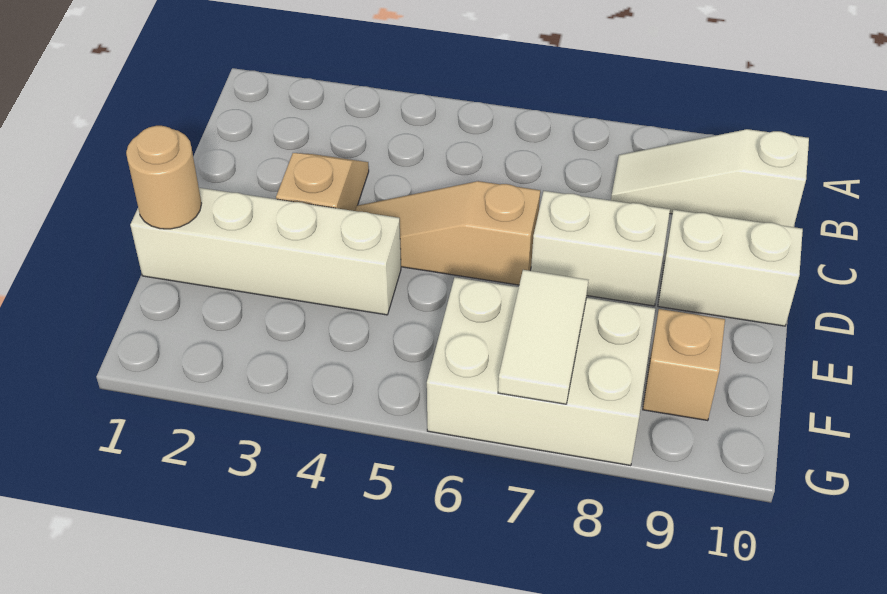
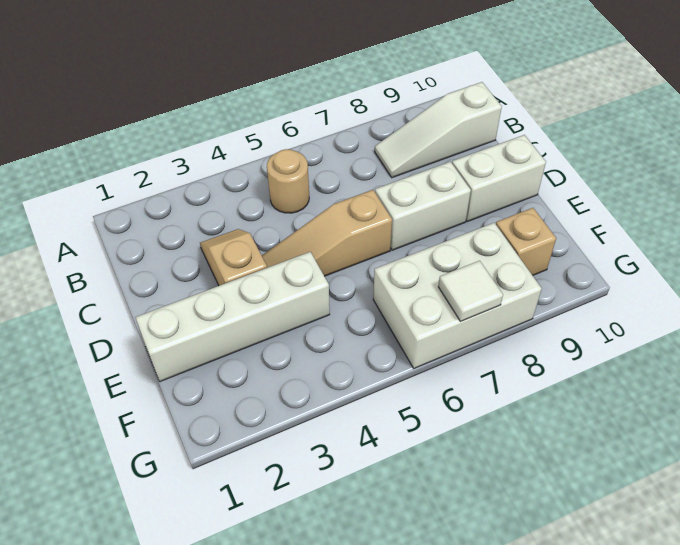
tan 1x1 round brick [126,126,202,229] -> tan 1x1 round brick moved to [267,149,309,213]
white 1x2 tile [498,270,588,404] -> white 1x1 tile [438,261,503,321]

